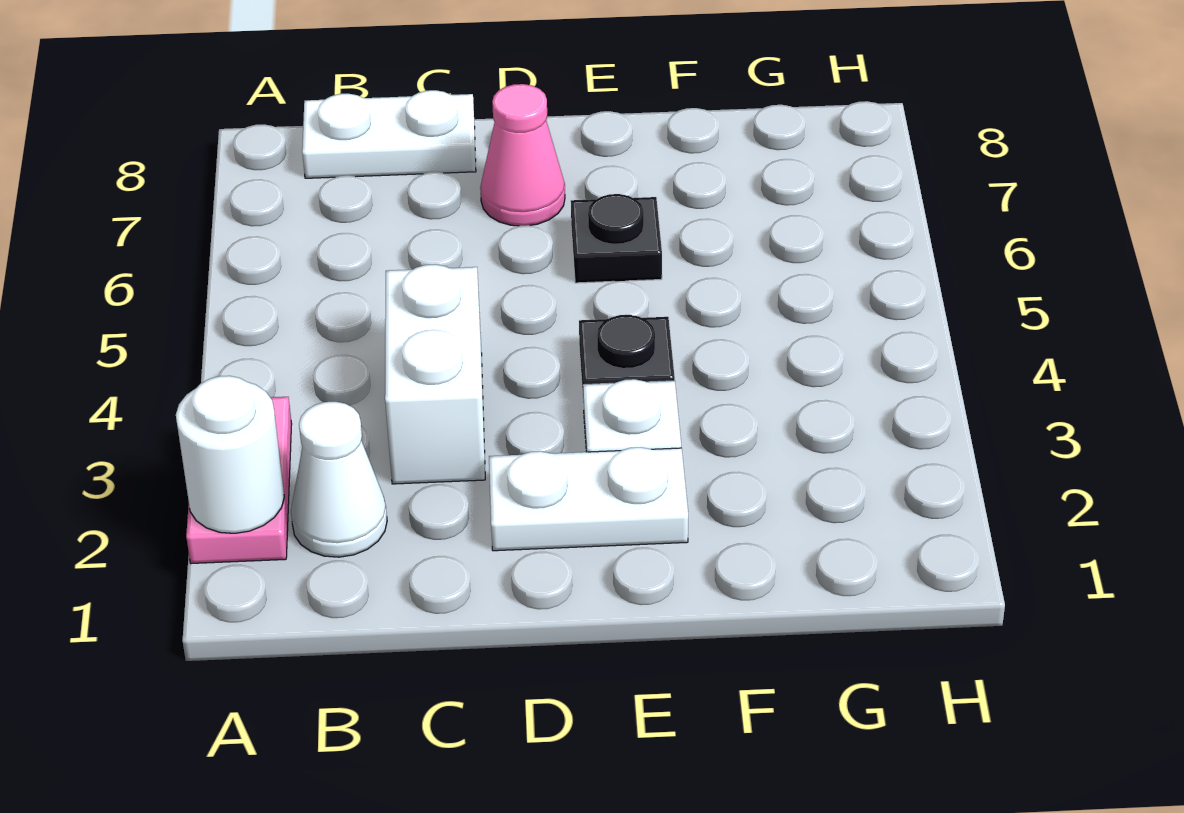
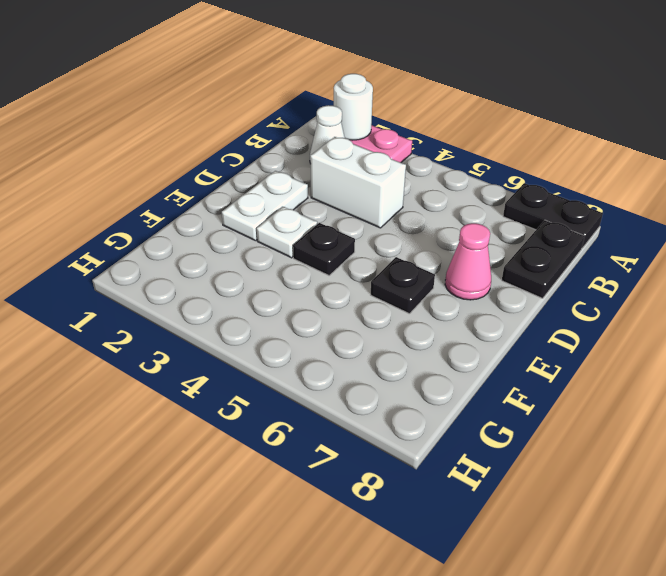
none -> black 1x2 plate [503,183,603,248]
white 1x2 plate [302,90,476,178] -> black 1x2 plate [502,220,585,298]

